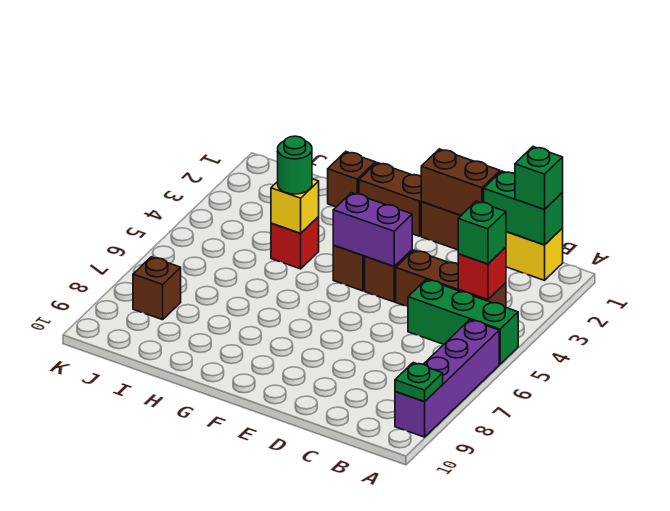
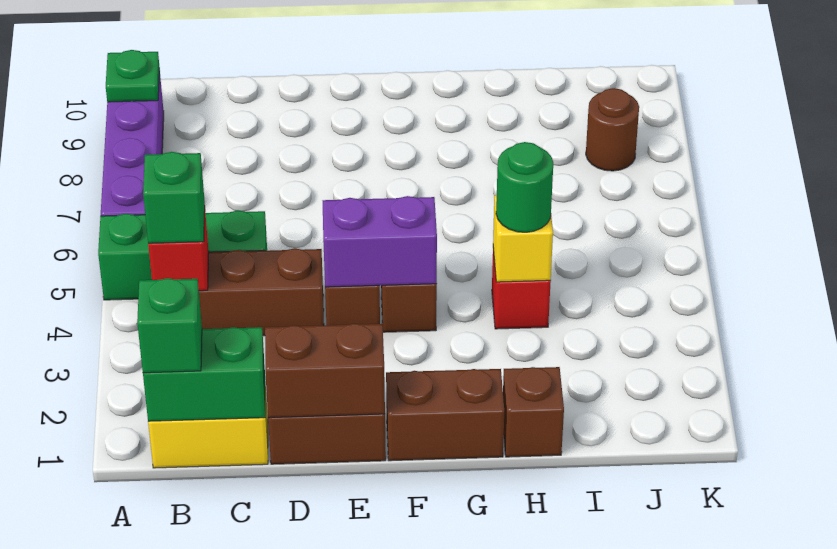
brown 1x1 brick [133,257,181,320] -> brown 1x1 round brick [586,88,639,171]

